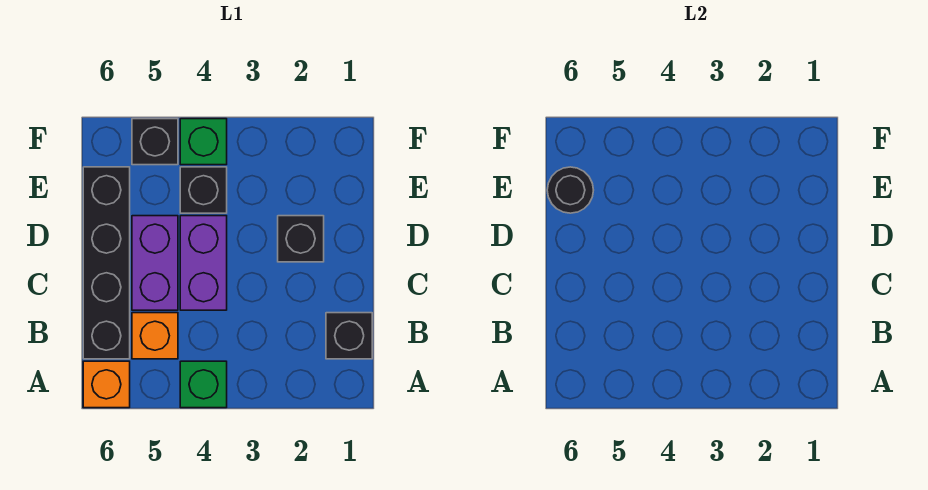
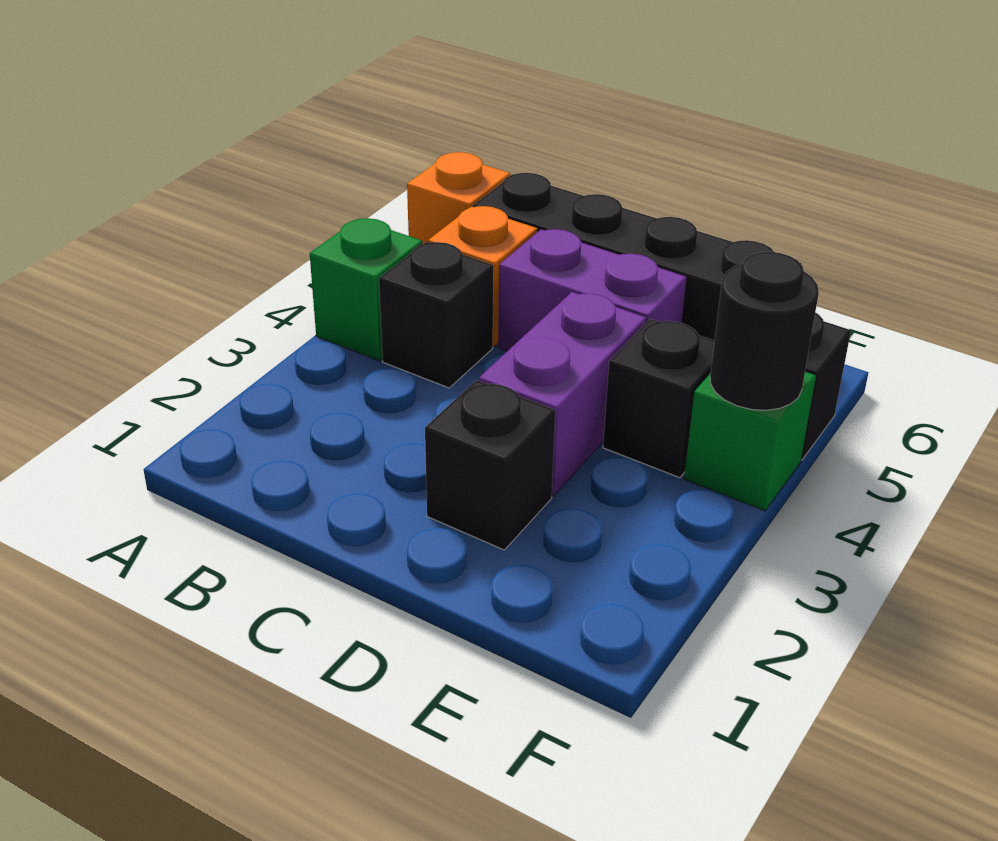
black 1x1 brick [326,313,372,359] -> black 1x1 brick moved to [379,242,493,388]
purple 1x2 brick [180,216,227,310] -> purple 1x2 brick turned to [479,292,646,496]
black 1x1 round brick [547,167,593,213] -> black 1x1 round brick moved to [710,252,819,410]

